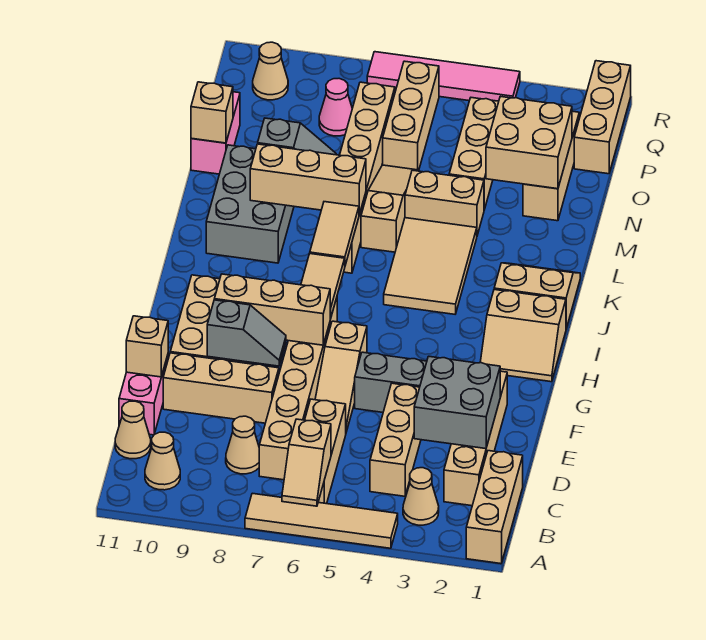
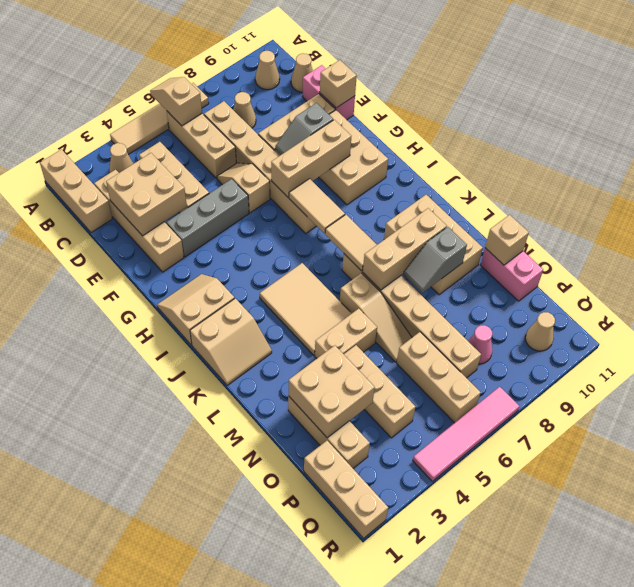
grey 2x2 brick [414,356,500,449] -> tan 2x2 brick [106,153,187,236]
tan 1x3 slope [315,321,367,432] -> tan 1x2 slope [217,163,270,213]
grey 2x3 brick [206,145,294,263] -> tan 2x3 brick [384,195,483,295]

